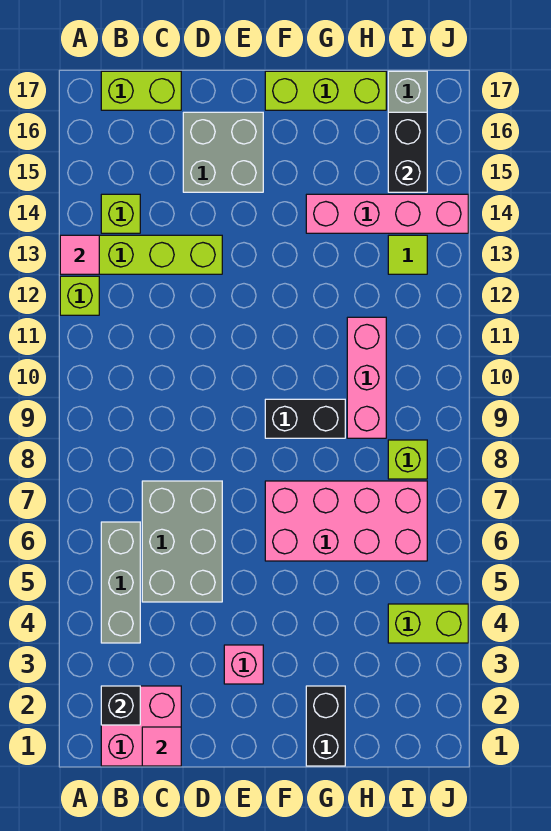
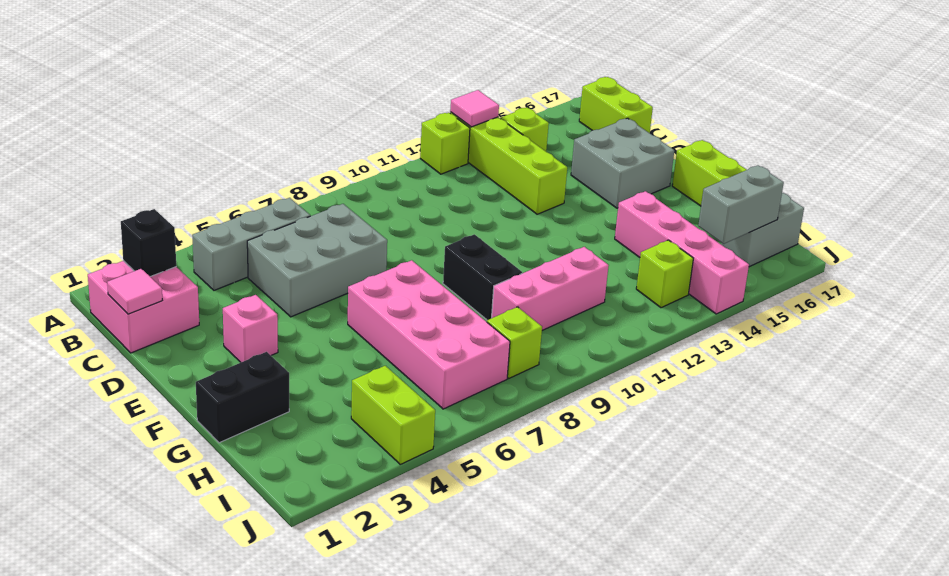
lime 1x1 tile [388,235,427,274] -> lime 1x1 brick [636,240,693,308]
black 1x2 brick [388,112,427,192] -> grey 1x2 brick [698,165,784,244]

